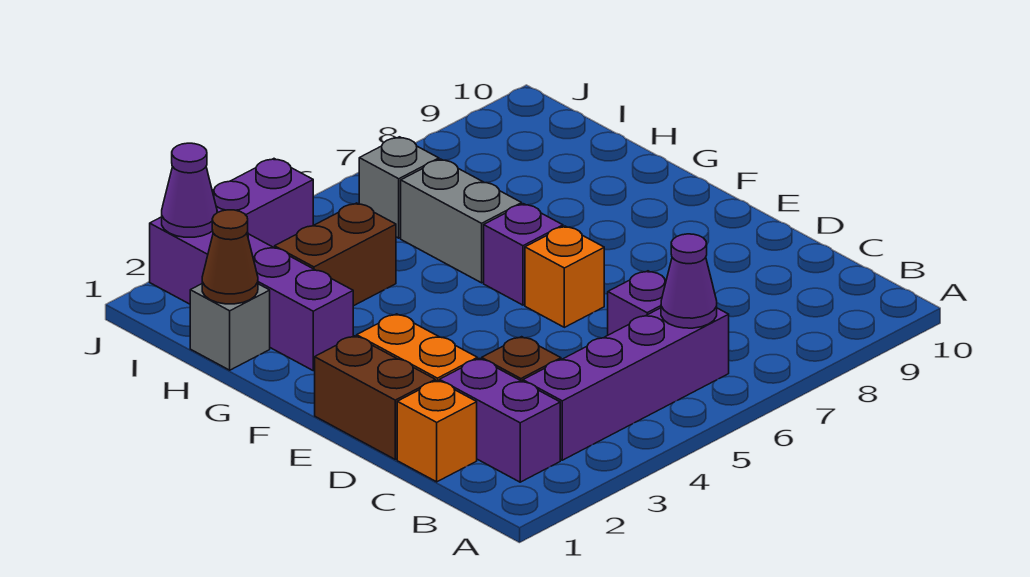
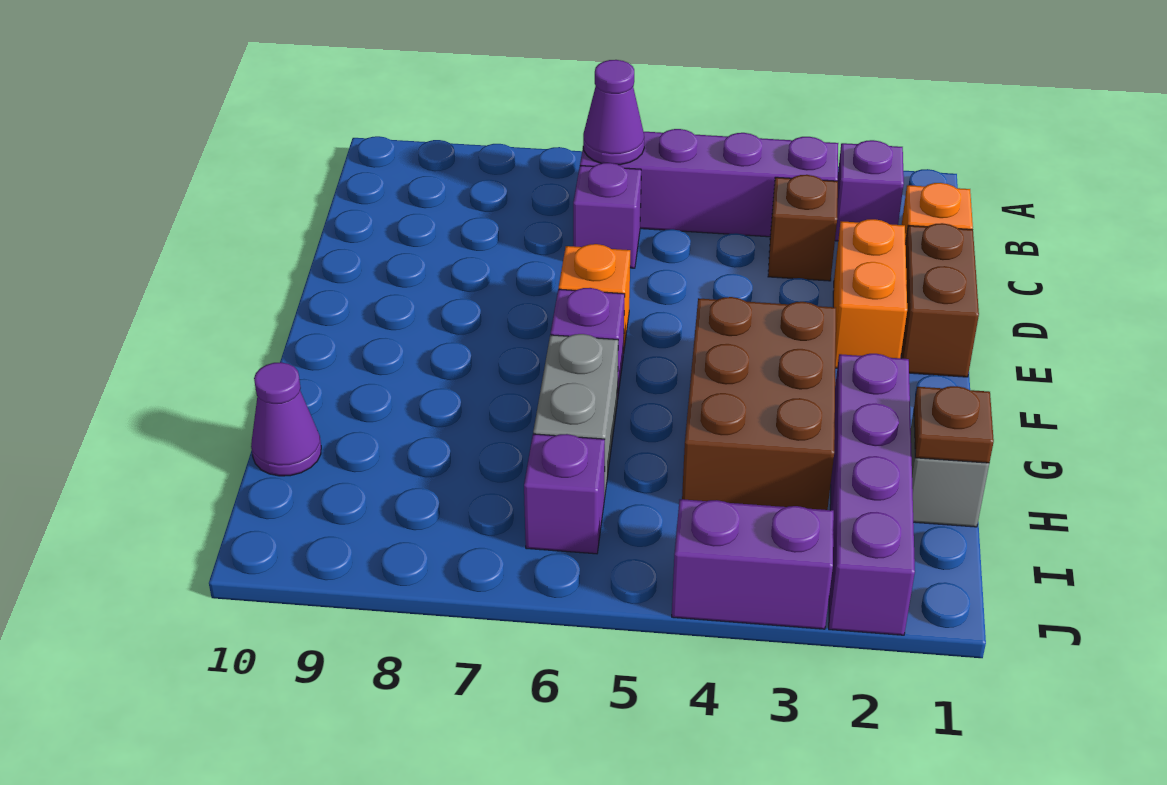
purple 1x2 brick [439,359,560,482] -> purple 1x1 brick [835,140,904,241]
brown 1x1 cone [202,210,258,304] -> brown 1x1 plate [914,386,994,463]
brown 1x2 brick [275,203,396,306] -> brown 2x3 brick [682,297,836,510]
grey 1x1 brick [359,137,439,238] -> purple 1x1 brick [524,434,605,554]
purple 1x1 cone [162,143,217,237] -> purple 1x1 cone moved to [251,362,321,476]

